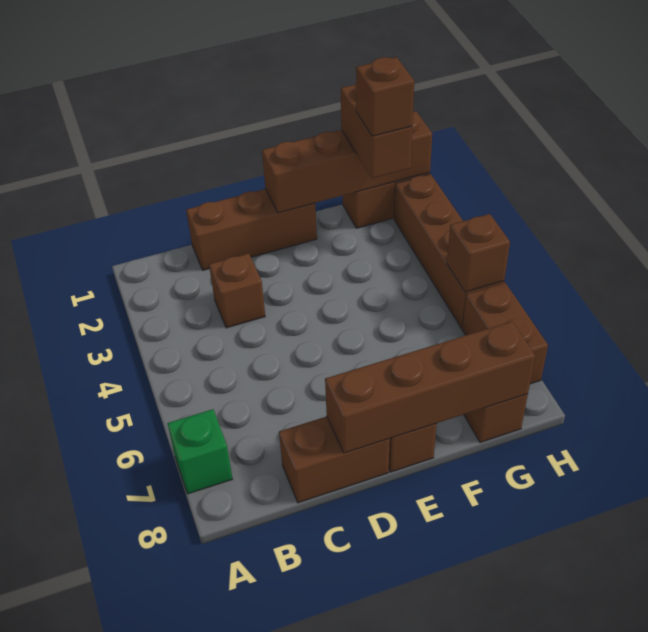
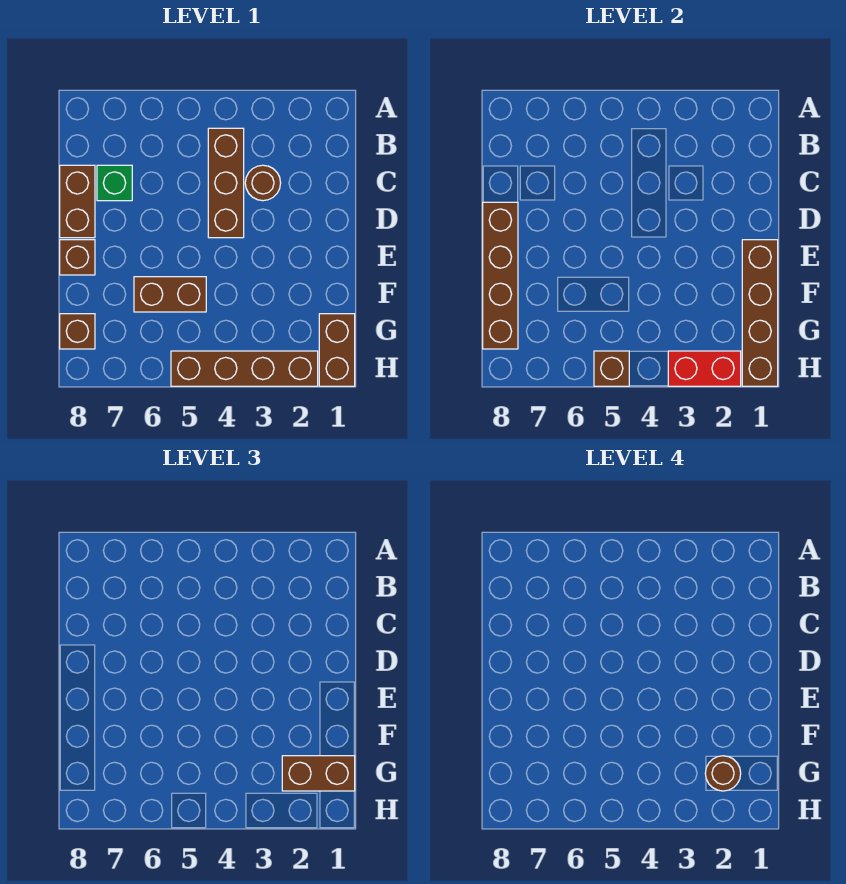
green 1x1 brick [167,409,233,494] -> green 1x1 brick moved to [97,165,132,201]
brown 1x3 brick [186,189,317,270] -> brown 1x3 brick moved to [208,128,244,238]
brown 1x1 brick [209,253,265,328] -> brown 1x1 round brick [245,165,281,201]
brown 1x1 brick [356,57,414,136] -> brown 1x1 round brick [705,756,741,791]
none -> red 1x2 brick [668,351,741,386]
brown 1x2 brick [462,283,548,384] -> brown 1x2 brick moved to [134,277,206,312]

